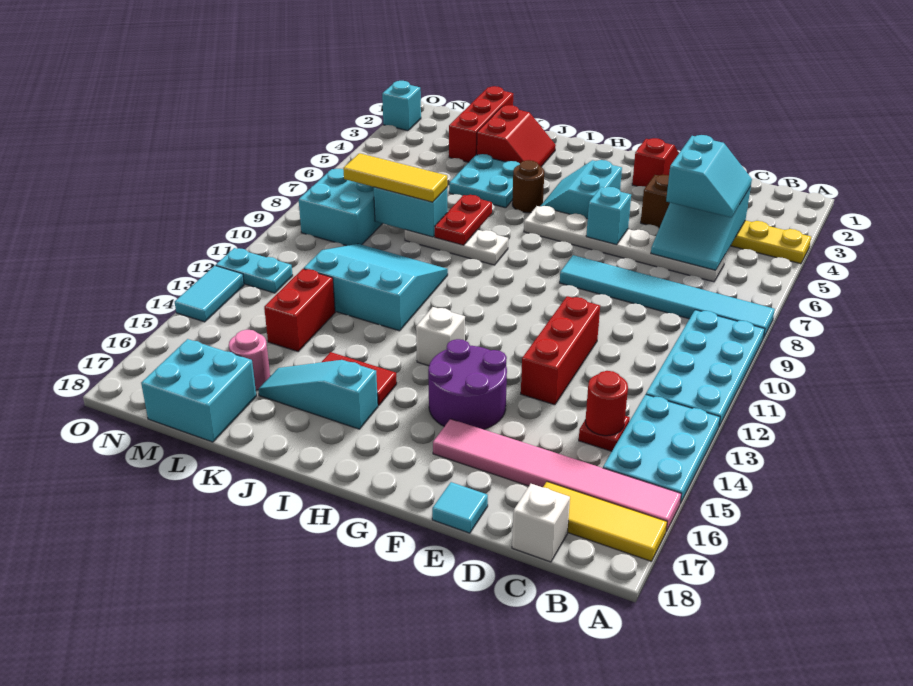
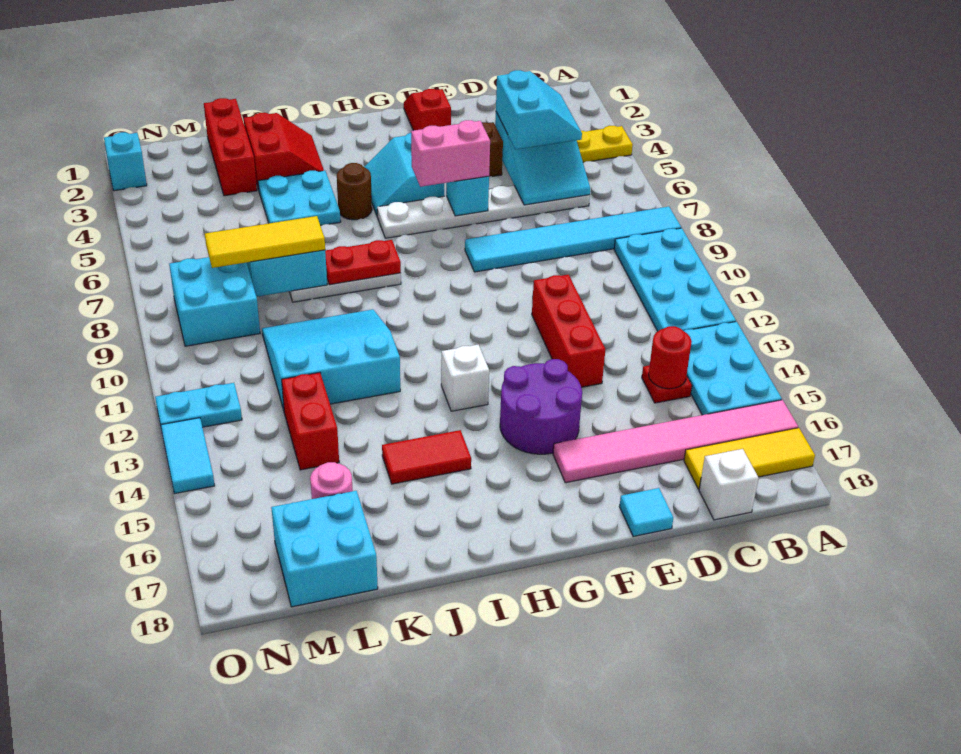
none -> pink 1x2 brick [411,120,490,187]
cyan 1x3 slope [258,360,378,429] -> none
red 1x2 plate [435,195,492,245] -> red 1x2 plate turned to [325,240,401,285]

